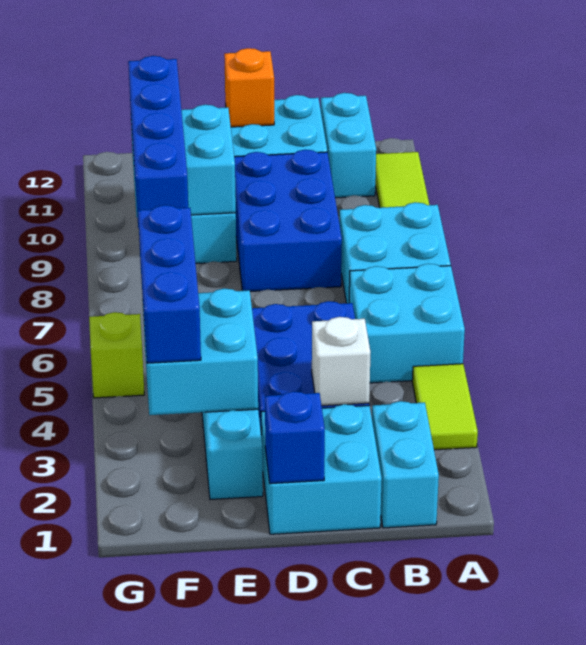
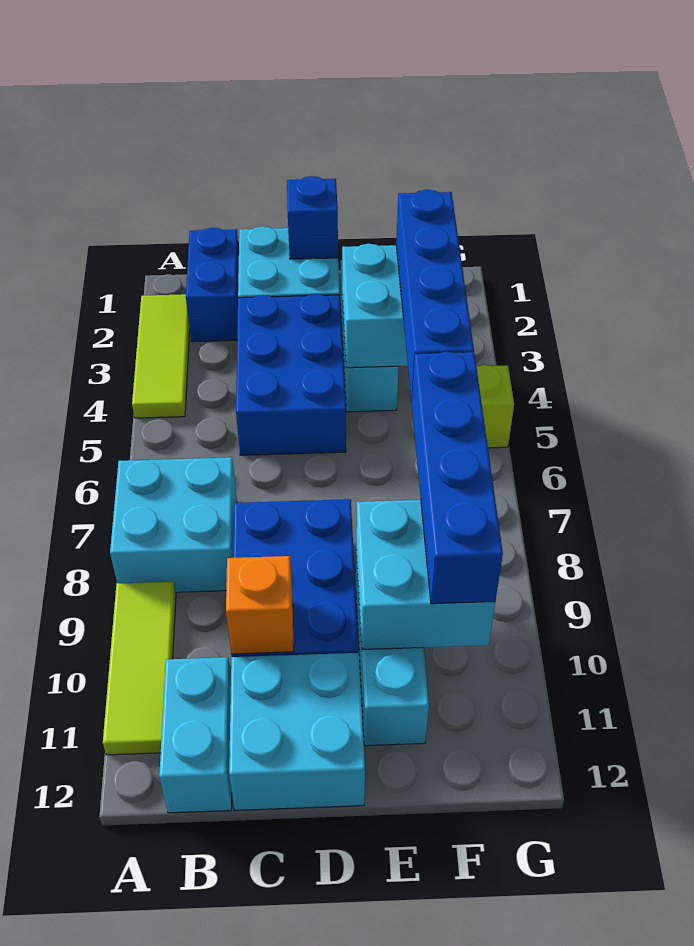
lime 1x2 tile [412,364,478,450] -> lime 1x3 tile [132,294,190,418]
cyan 2x2 brick [349,264,465,383] -> none
cyan 1x2 brick [372,401,439,528] -> blue 1x2 brick [186,228,239,342]
white 1x1 brick [312,317,371,406] -> none
orange 1x1 brick [224,48,274,127] -> orange 1x1 brick moved to [226,556,294,654]
blue 1x3 brick [138,205,201,363] -> blue 1x4 brick [396,190,474,402]

